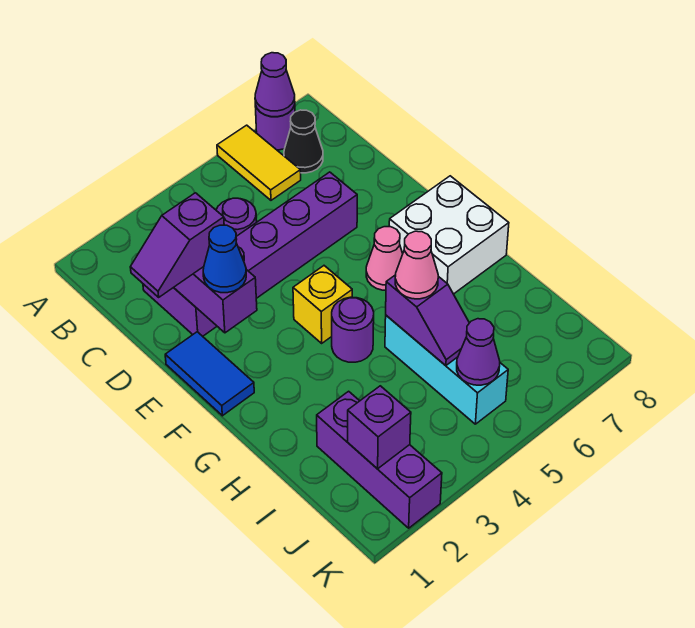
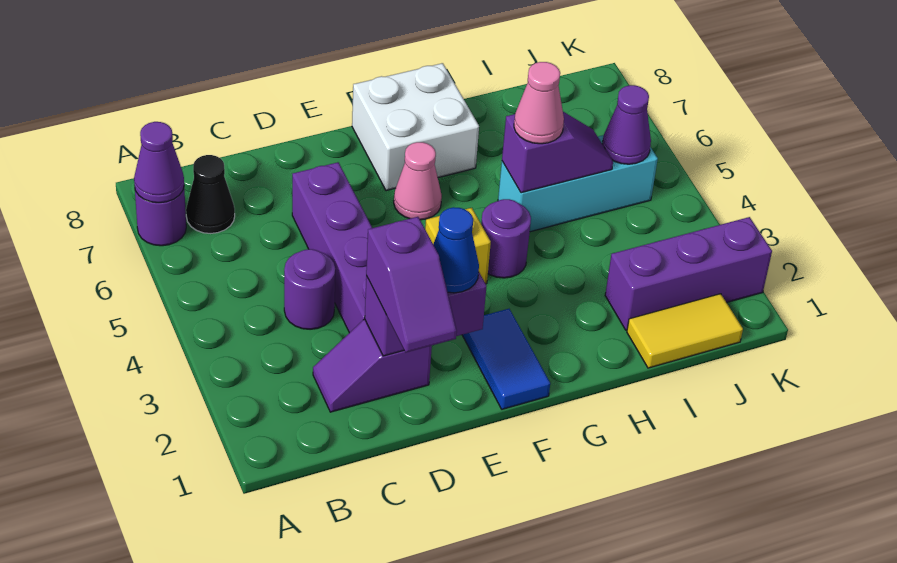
yellow 1x2 tile [217,125,301,200] -> yellow 1x2 tile moved to [627,294,743,368]
blue 1x2 tile [165,332,254,416] -> blue 1x2 tile turned to [462,309,550,409]
purple 1x1 brick [348,386,411,469] -> none

